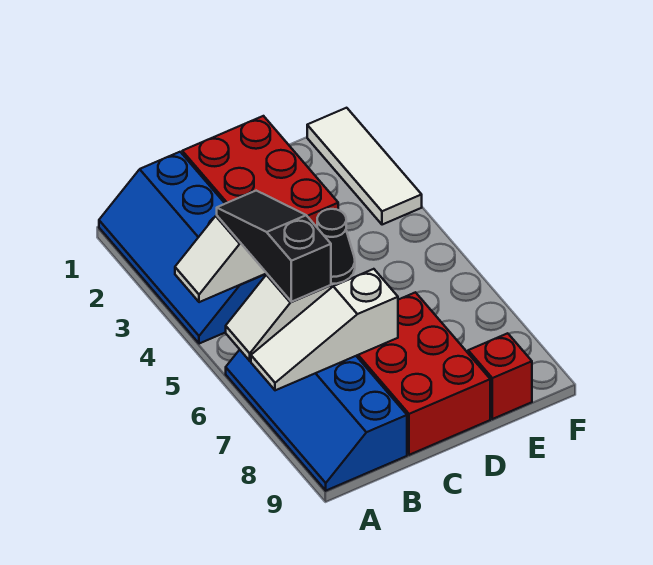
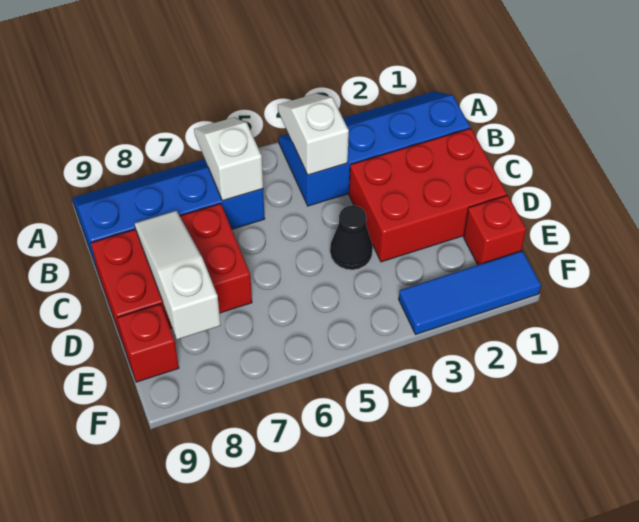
white 1x3 slope [251,269,398,390] -> white 1x3 slope moved to [135,211,221,340]
black 1x3 slope [217,191,331,302] -> none
none -> red 1x1 brick [464,195,526,265]
white 1x3 tile [307,108,422,225] -> blue 1x3 tile [399,251,541,334]

